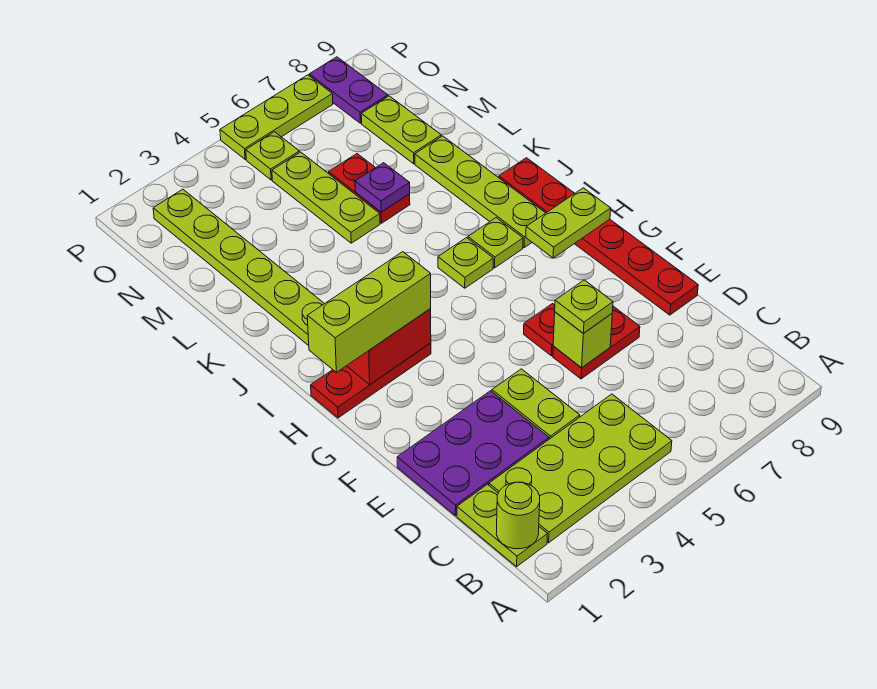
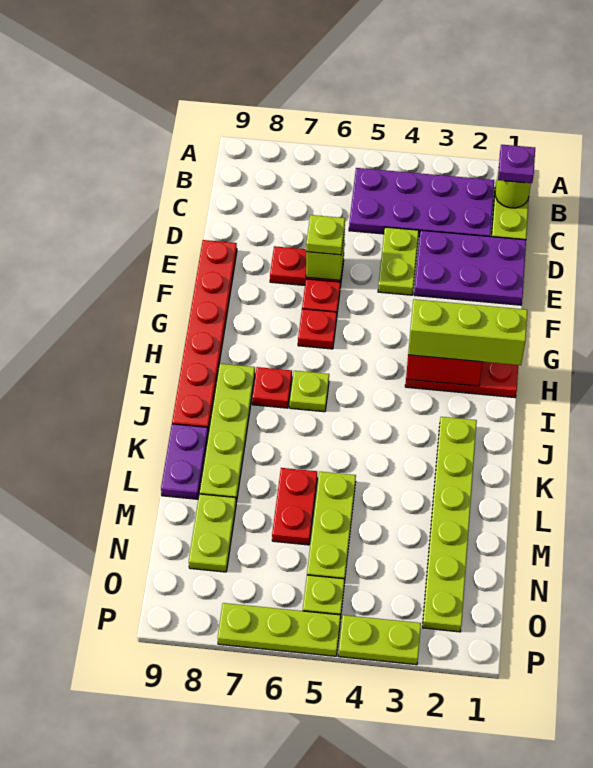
lime 2x4 plate [489,394,672,543] -> purple 2x4 plate [349,168,494,237]
none -> red 1x1 plate [298,309,337,349]
lime 1x2 plate [526,188,611,258] -> lime 1x2 plate moved to [339,615,421,665]
lime 1x1 plate [468,218,523,268] -> red 1x1 plate [252,367,292,408]
purple 1x1 plate [355,163,410,212] -> purple 1x1 plate moved to [498,145,535,183]
purple 1x2 plate [309,57,388,123] -> purple 1x2 plate moved to [161,424,208,499]

